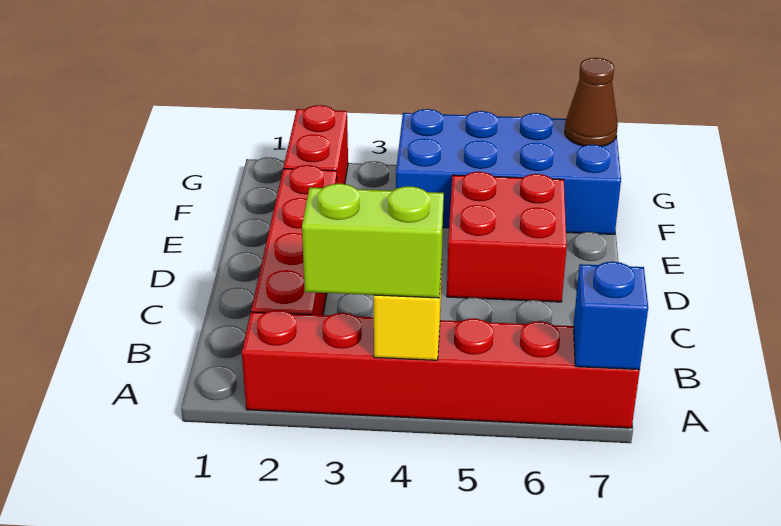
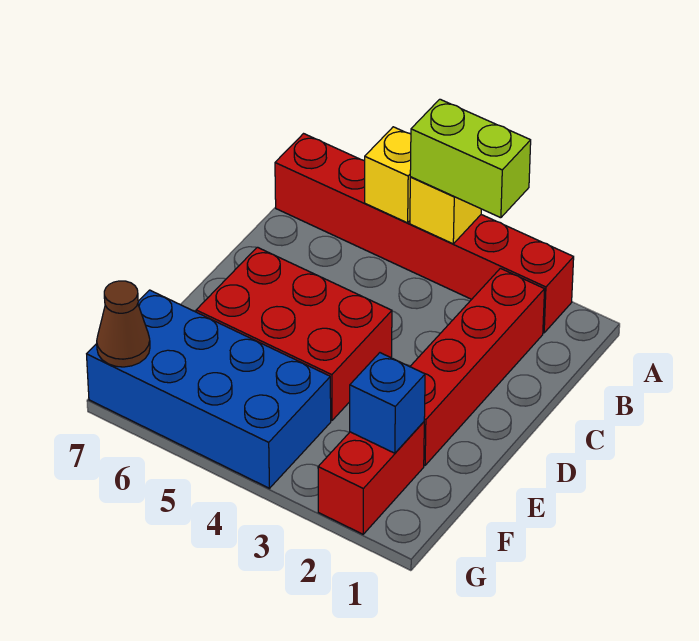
none -> yellow 1x1 brick [365,127,411,223]
blue 1x1 brick [573,262,648,370] -> blue 1x1 brick moved to [350,353,425,453]
red 2x2 brick [447,172,567,302] -> red 2x3 brick [196,247,392,421]

